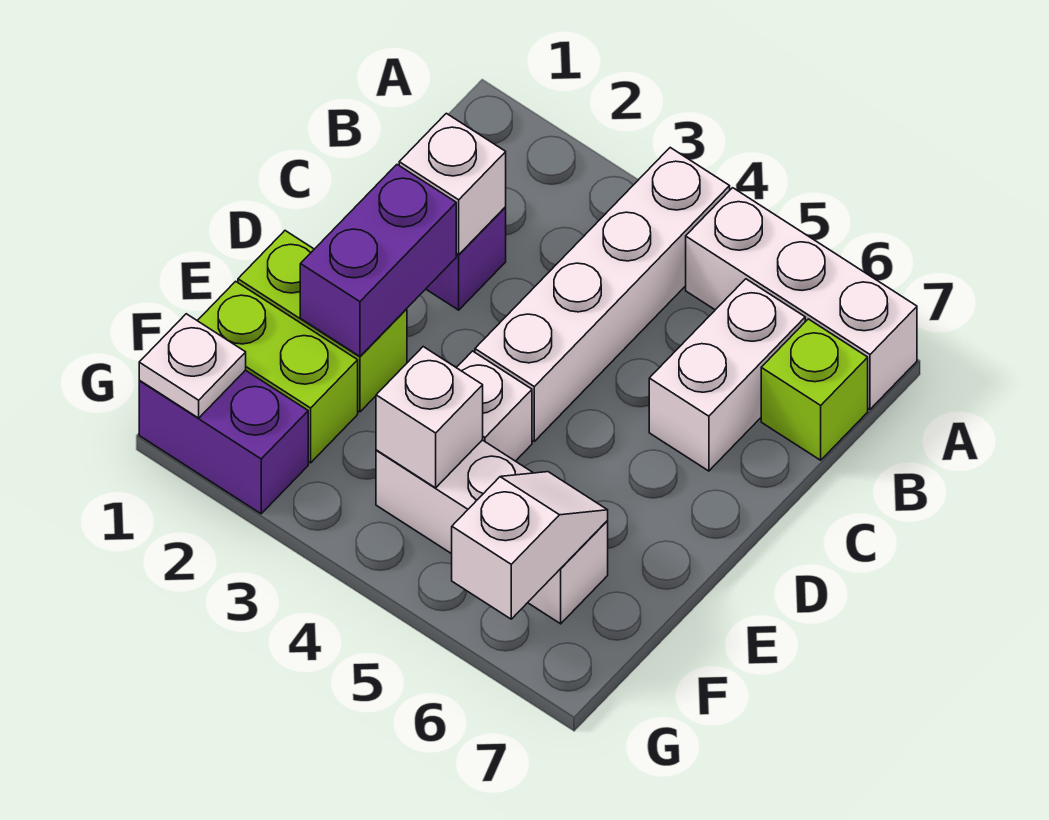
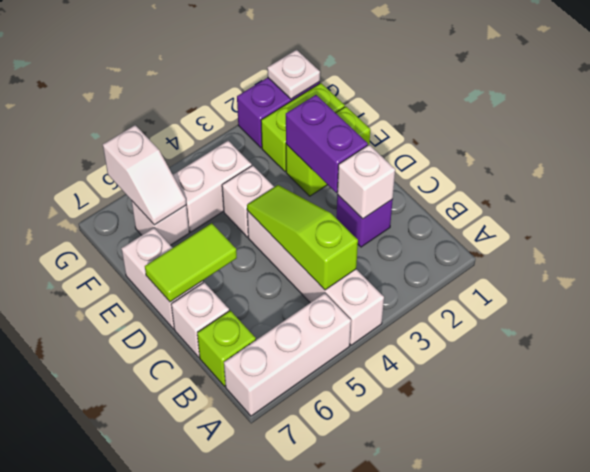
none -> lime 1x3 slope [247,185,358,290]
white 1x2 brick [649,279,805,471] -> white 1x2 brick moved to [121,228,203,329]
none -> lime 1x2 tile [145,223,237,302]
white 1x1 brick [376,347,483,488] -> white 1x1 brick moved to [171,282,229,357]

